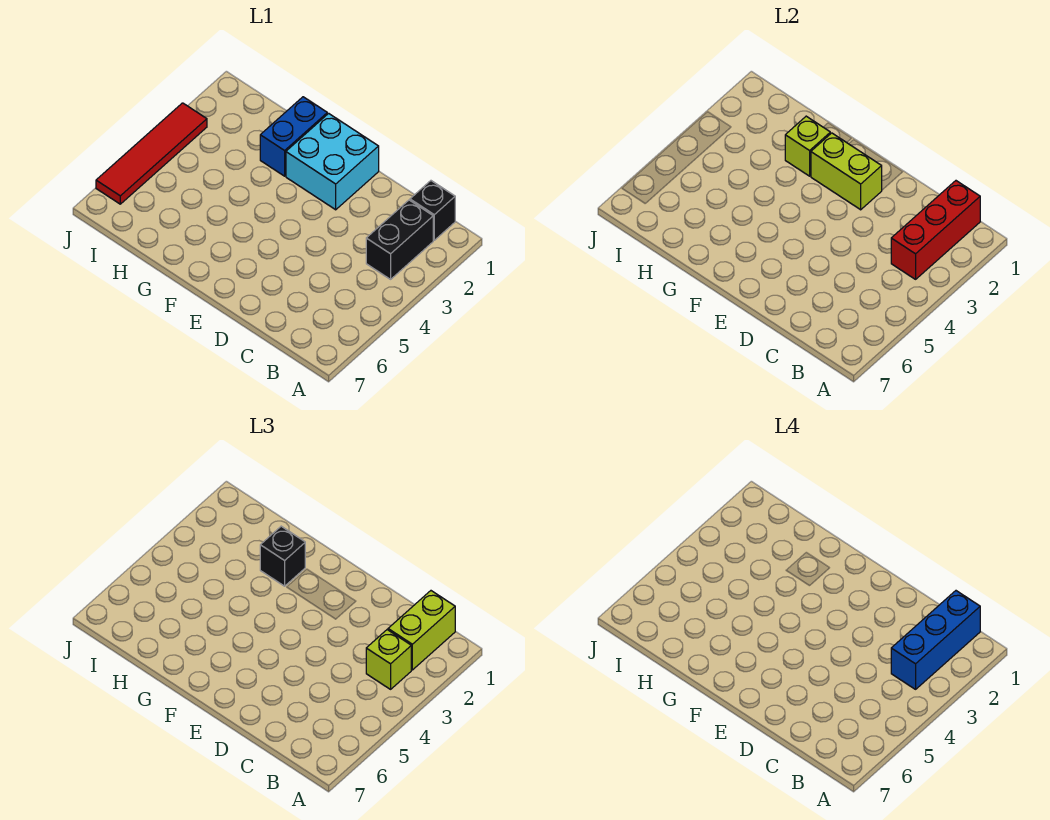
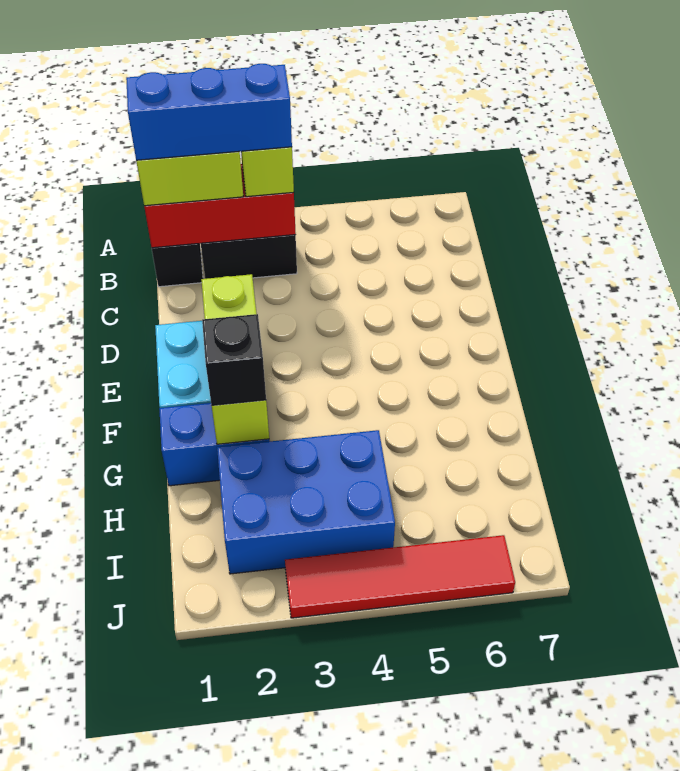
none -> blue 2x3 brick [217,430,395,574]

